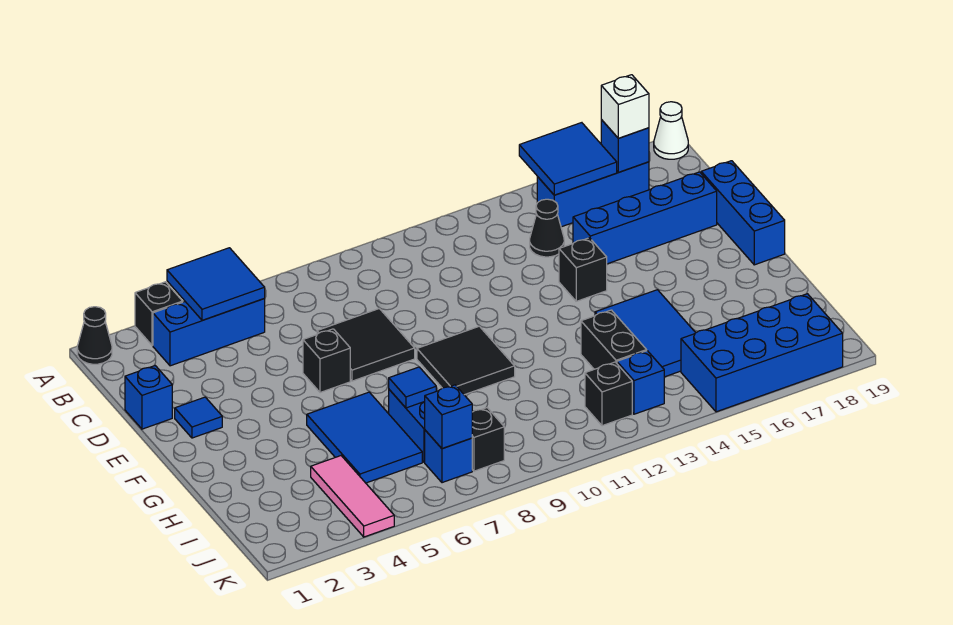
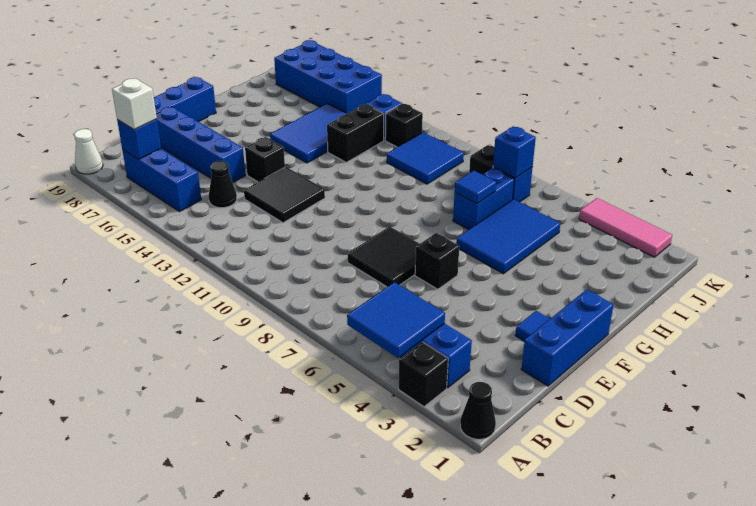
blue 2x2 tile [519,123,617,195] -> blue 2x2 tile moved to [387,132,464,184]
blue 1x1 brick [125,366,172,429] -> blue 1x3 brick [521,290,613,386]
black 2x2 tile [417,326,515,395] -> black 2x2 tile moved to [244,167,325,223]
pink 1x3 tile [311,456,394,537] -> pink 1x3 tile turned to [579,198,672,257]

